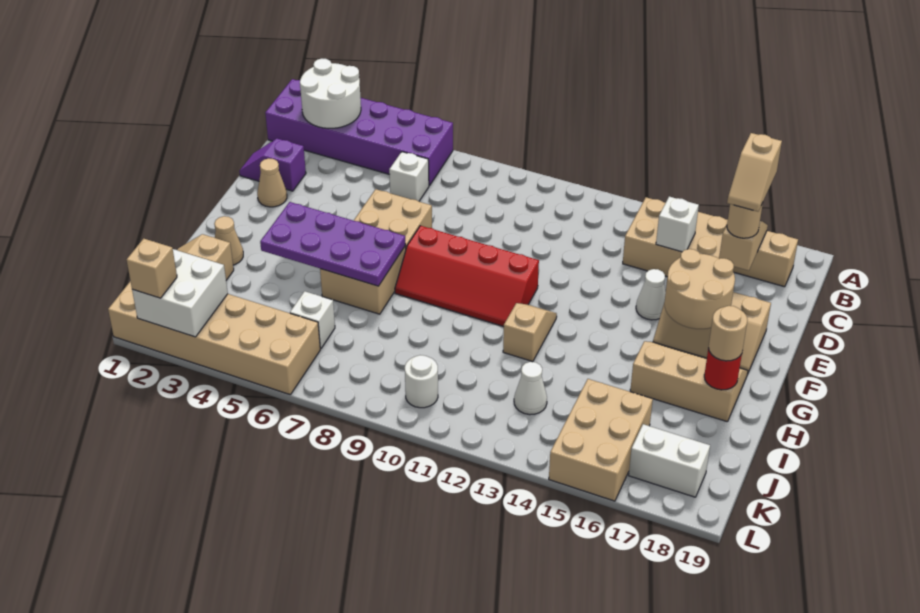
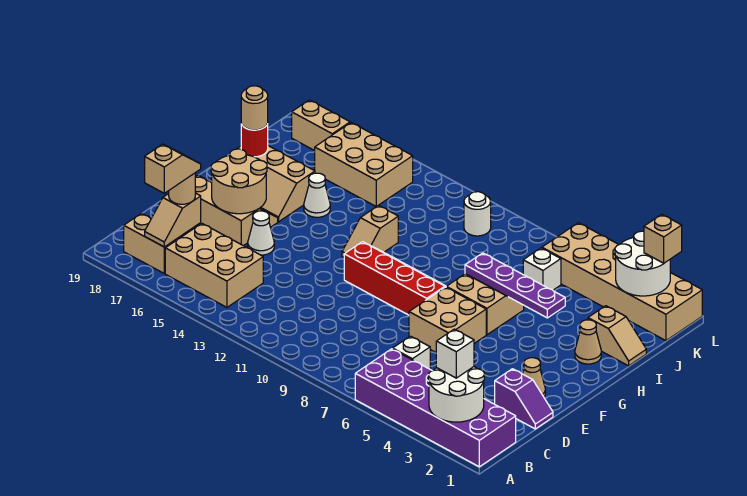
white 1x1 brick [656,197,699,252] -> white 1x1 brick moved to [436,329,474,378]
purple 2x4 plate [260,202,405,286] -> purple 1x4 plate [465,253,565,318]
white 1x1 cone [514,362,547,415] -> white 1x1 cone moved to [304,173,330,217]
tan 2x3 brick [549,379,653,501] -> tan 2x3 brick turned to [315,123,413,207]
white 2x2 brick [132,249,228,337] -> white 2x2 round brick [615,231,670,296]
white 1x2 brick [629,424,710,497] -> tan 1x2 brick [292,100,350,151]

